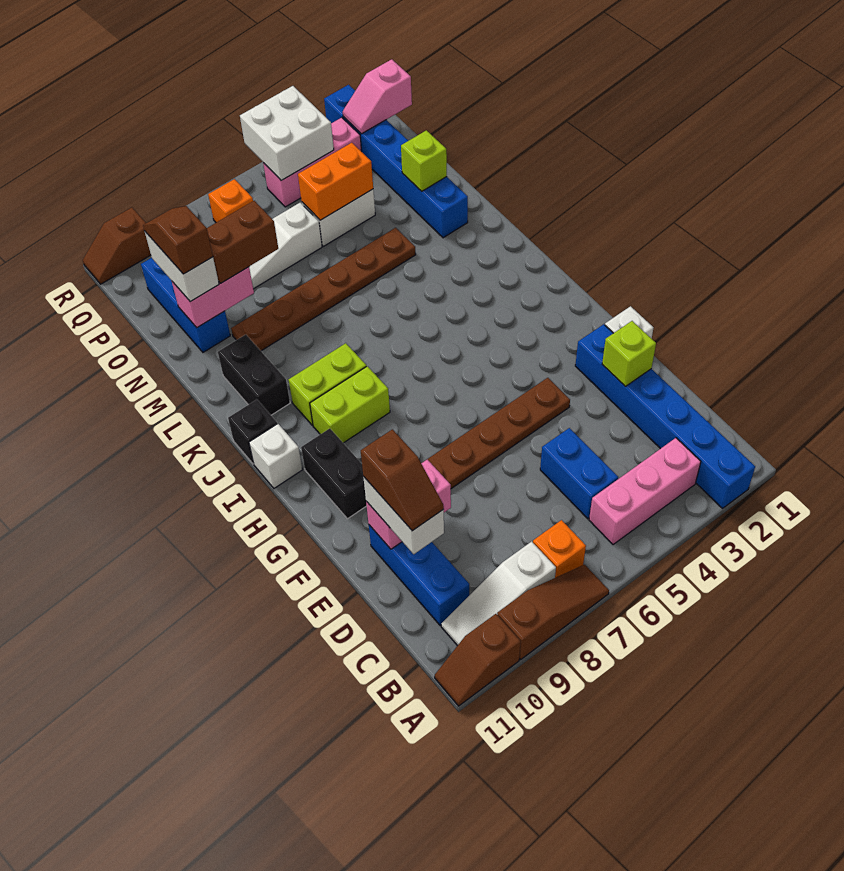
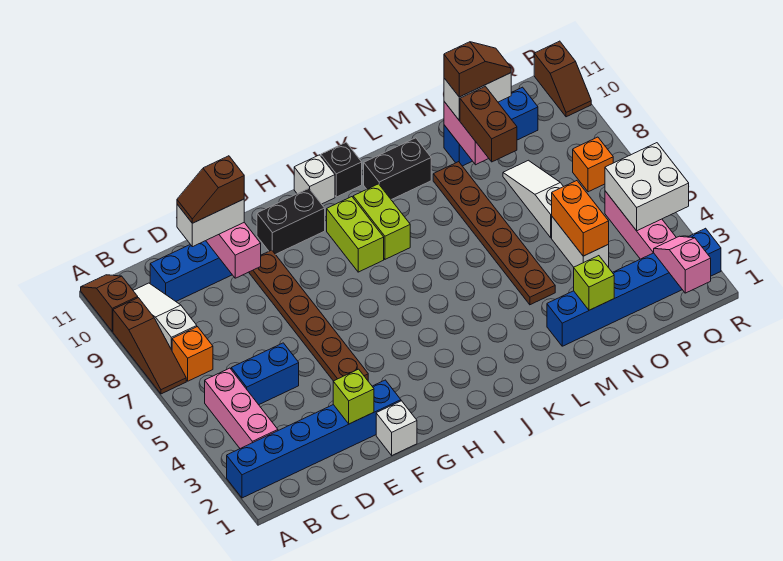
brown 1x2 slope [83,208,151,284] -> brown 1x2 slope turned to [534,41,591,117]

